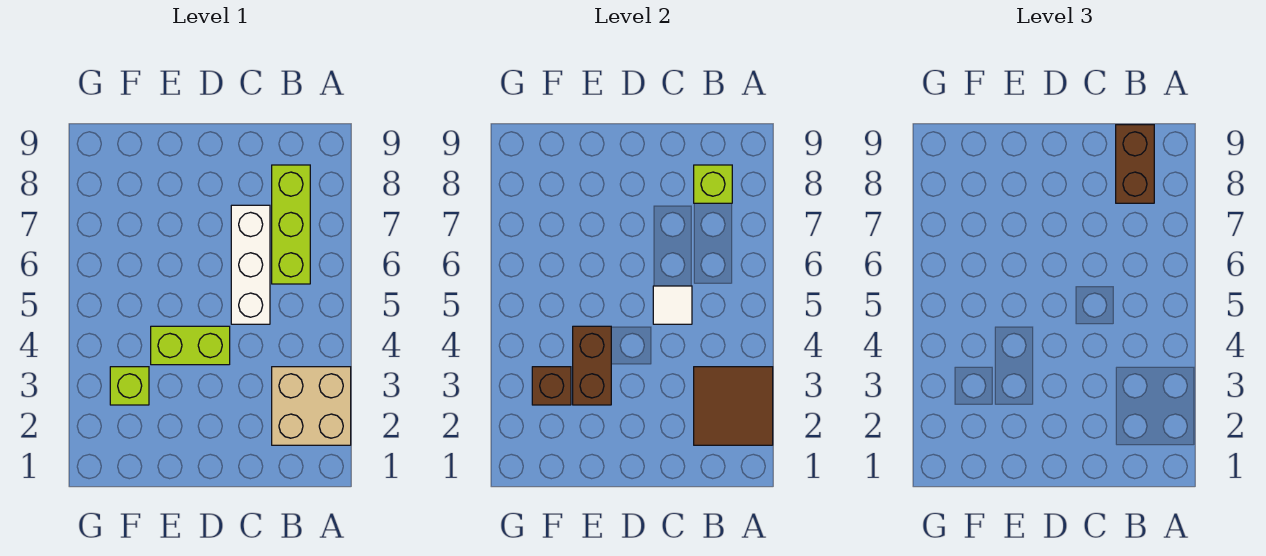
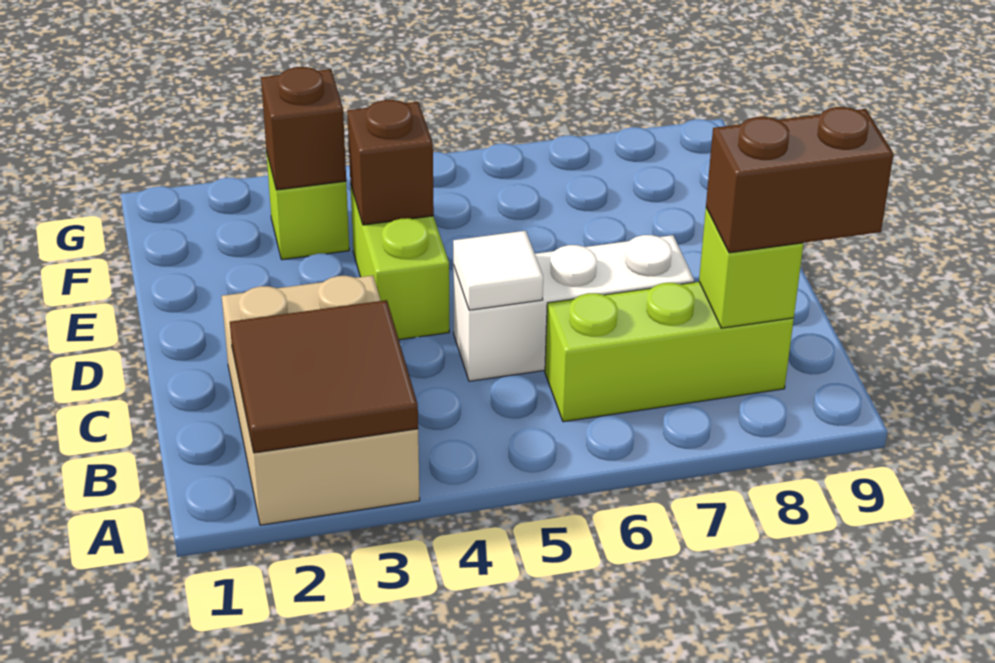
tan 2x2 brick [272,367,351,445] -> tan 2x3 brick [222,275,420,525]
brown 1x2 brick [573,326,611,405] -> brown 1x1 brick [347,100,434,225]

